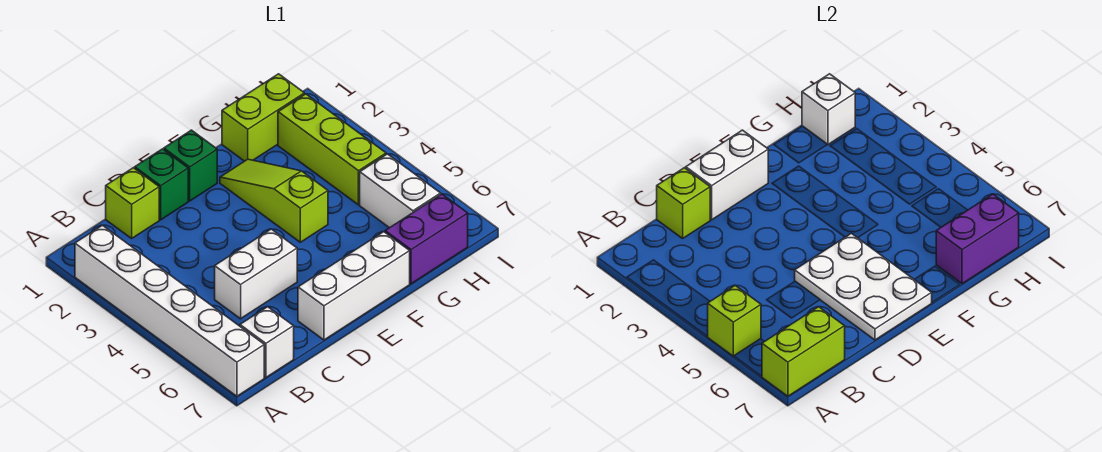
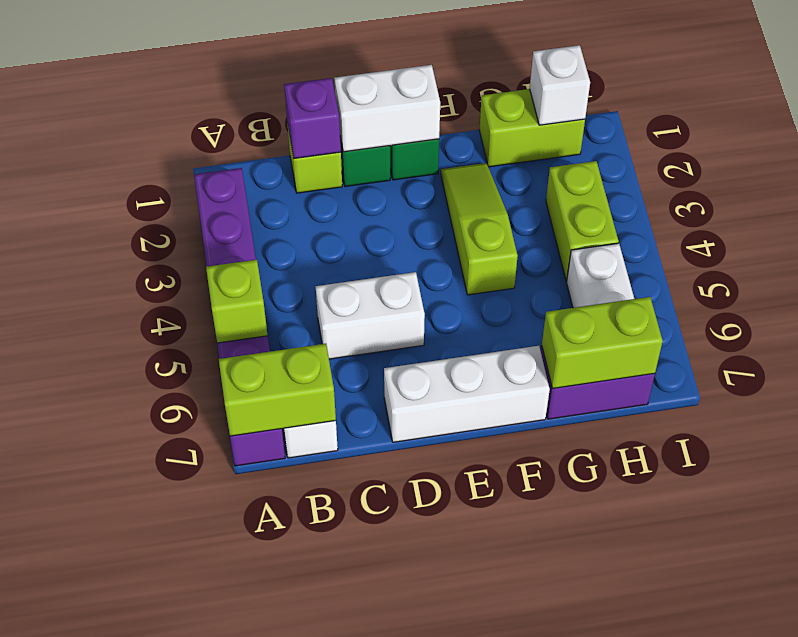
white 1x6 brick [75,225,264,396] -> purple 1x6 brick [194,168,285,466]
lime 1x1 brick [657,168,710,238] -> purple 1x1 brick [284,78,341,159]
white 2x3 plate [795,233,932,340] -> none
purple 1x2 brick [936,194,1019,284] -> lime 1x2 brick [542,297,663,389]
lime 1x3 brick [278,94,386,205] -> lime 1x2 brick [546,161,619,281]

